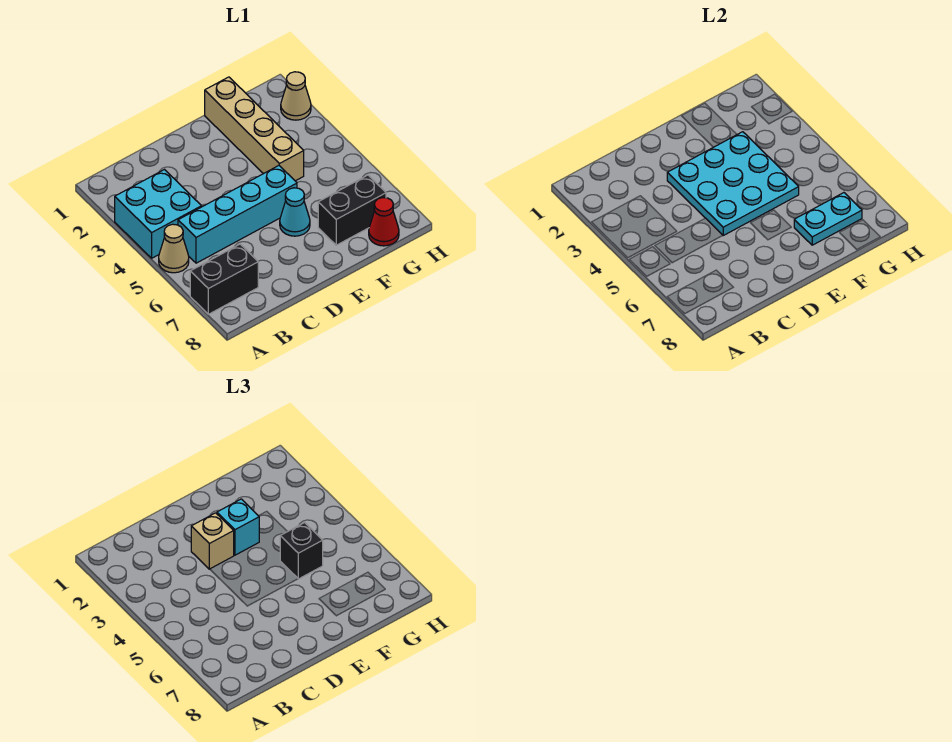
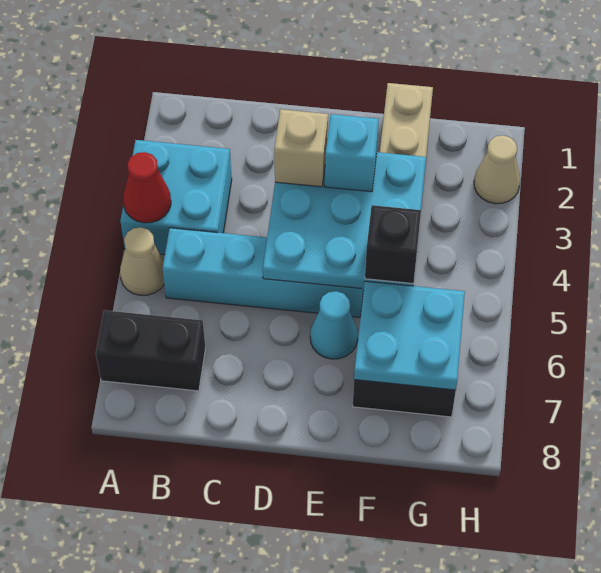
cyan 1x2 plate [794,193,862,245] -> cyan 2x2 plate [354,281,465,390]
red 1x1 cone [369,198,399,246] -> red 1x1 cone moved to [123,152,171,223]

